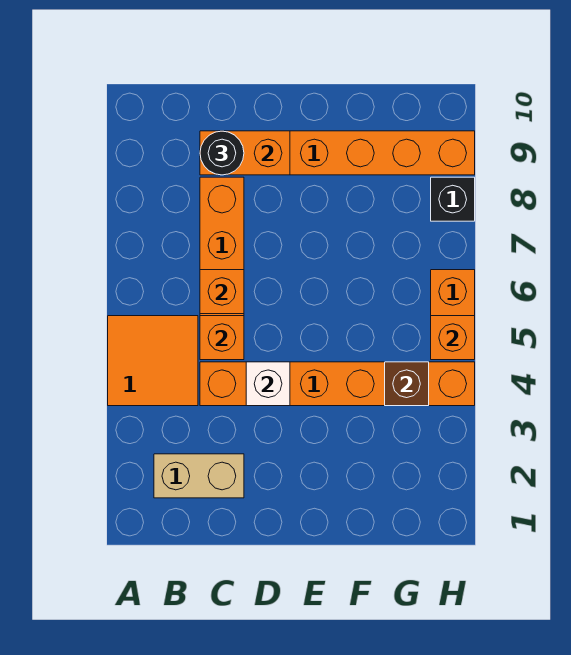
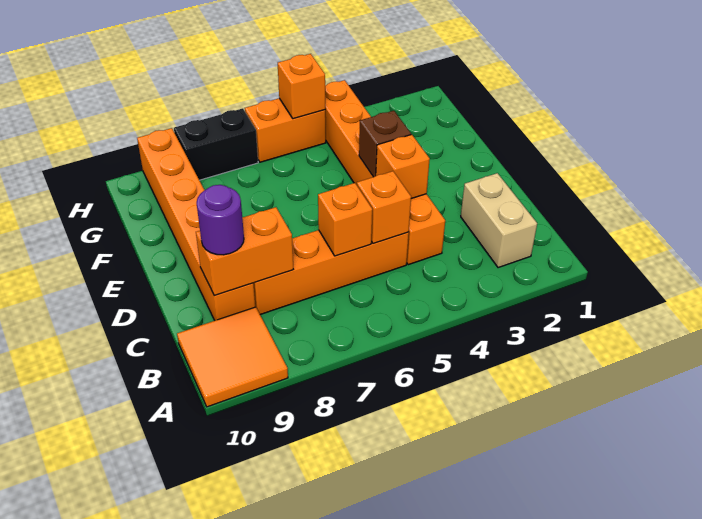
orange 2x2 tile [108,316,198,406] -> orange 2x2 tile moved to [177,307,288,407]
orange 1x2 brick [200,131,290,175] -> orange 1x2 brick turned to [196,207,293,296]
black 1x1 round brick [200,131,244,175] -> purple 1x1 round brick [197,185,244,255]
white 1x1 brick [246,362,290,406] -> orange 1x1 brick [376,135,430,199]
brown 1x1 brick [385,362,429,406] -> brown 1x1 brick moved to [359,111,411,177]
black 1x1 brick [431,177,475,221] -> black 1x2 brick [174,108,258,180]

